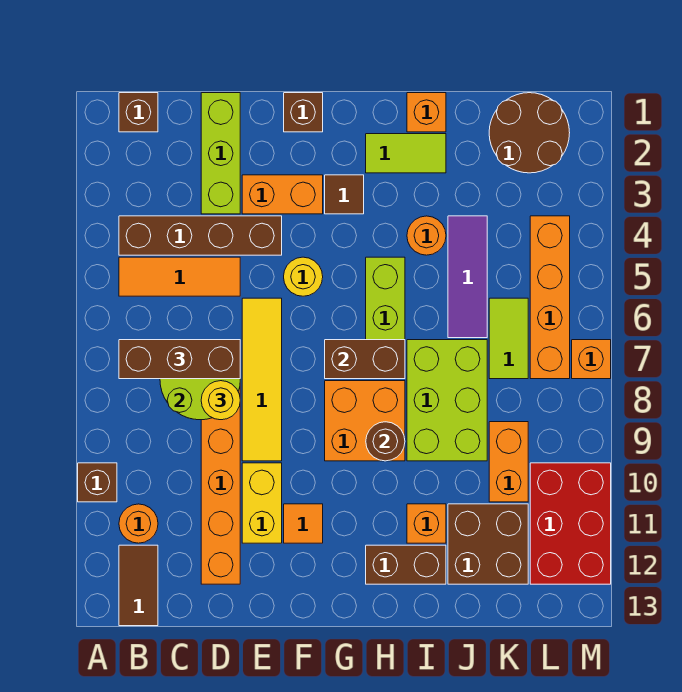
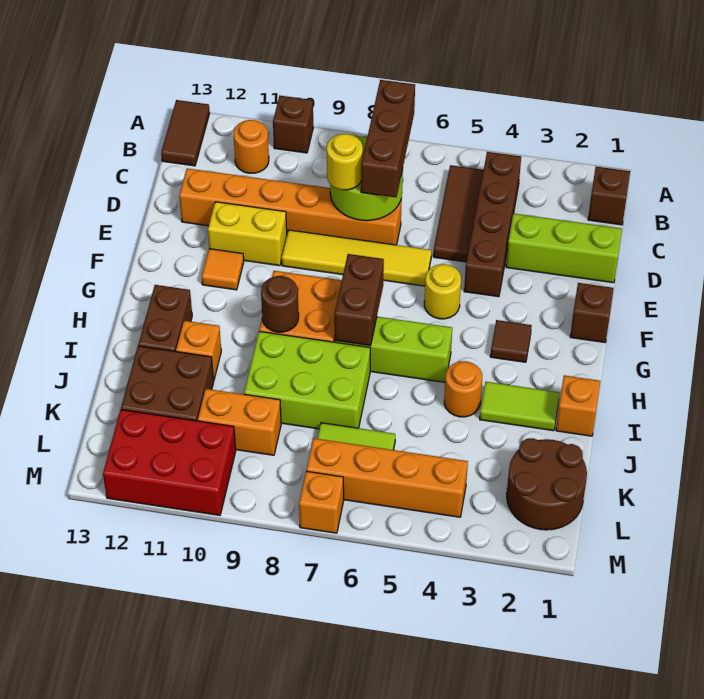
orange 1x3 tile [119,257,240,296] -> brown 1x3 tile [433,165,483,262]
brown 1x2 tile [119,545,158,626] -> brown 1x2 tile turned to [161,100,210,166]
orange 1x2 brick [242,175,323,214] -> none
lime 1x2 tile [366,134,446,173] -> lime 1x2 tile turned to [480,382,560,431]
purple 1x3 tile [448,216,487,338] -> none

